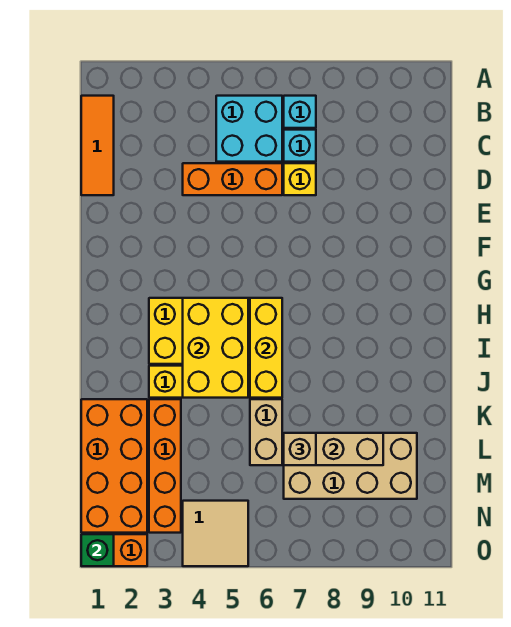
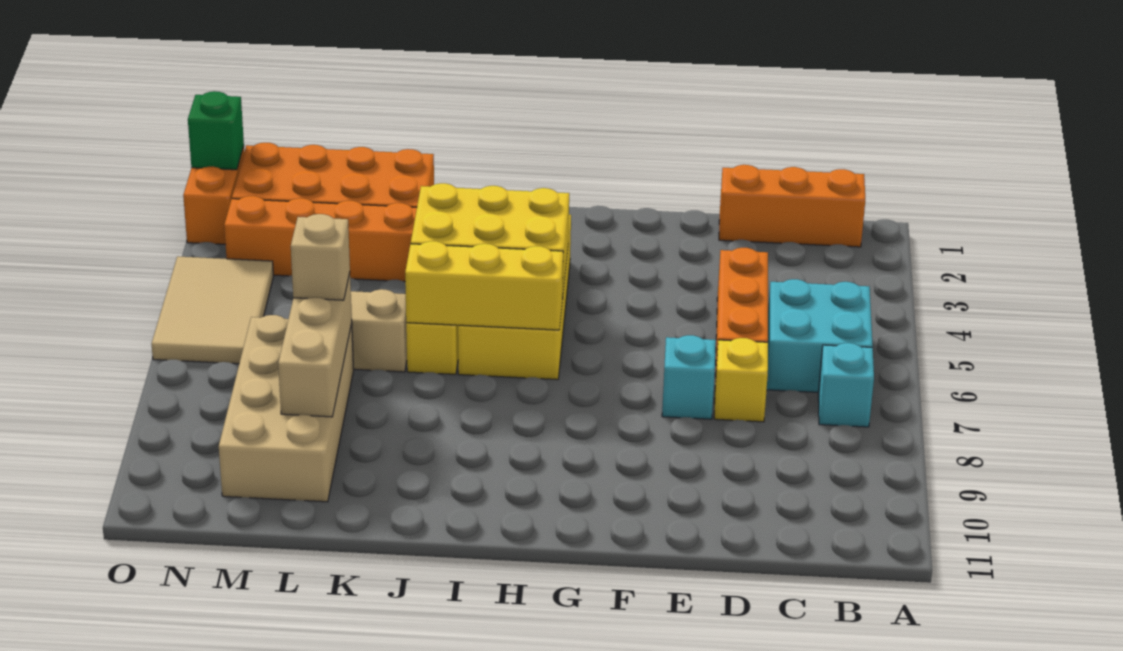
orange 1x3 tile [81,96,114,195] -> orange 1x3 brick [719,165,865,247]
cyan 1x1 brick [284,130,316,162] -> cyan 1x1 brick moved to [662,335,716,419]
tan 2x2 tile [183,501,248,566] -> tan 2x3 tile [152,256,273,364]

